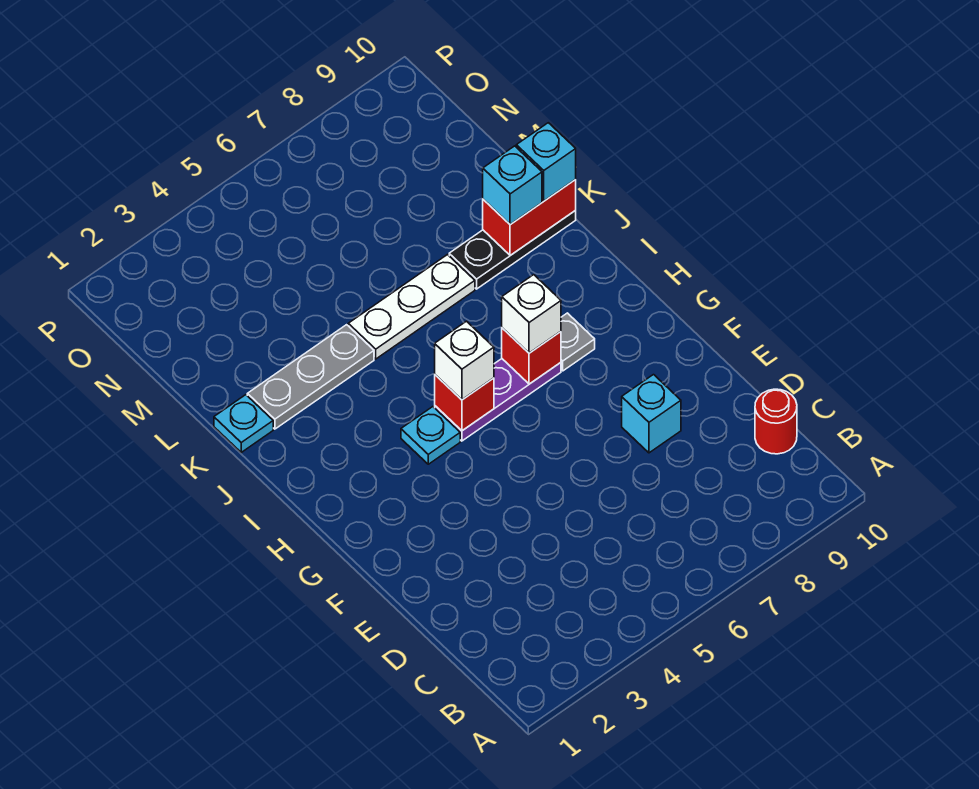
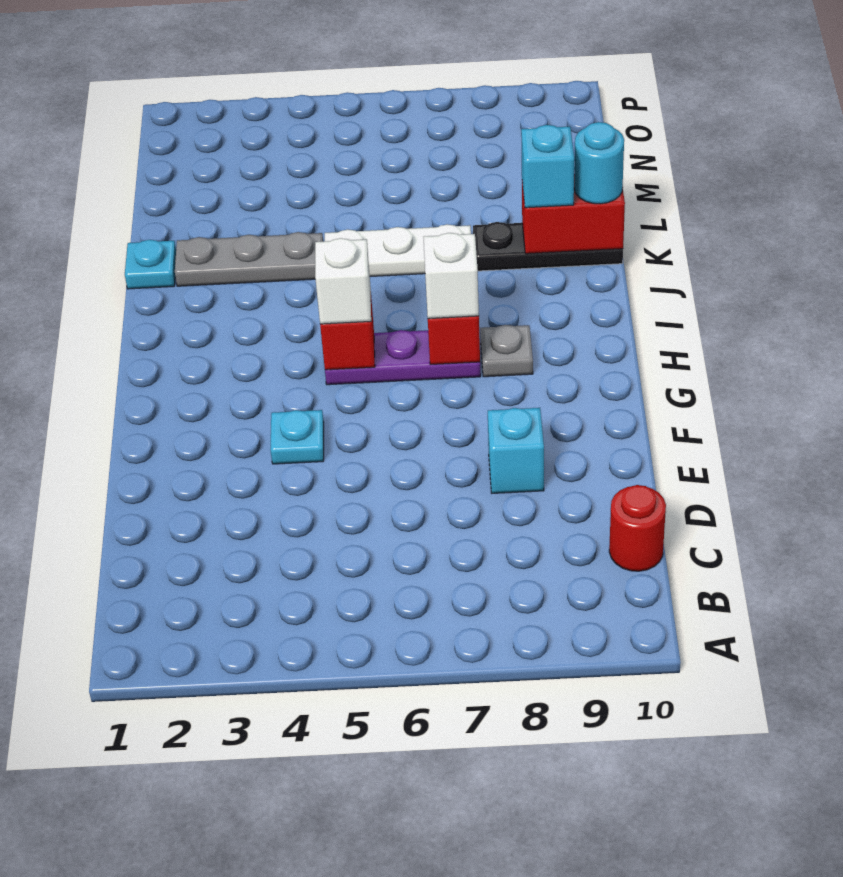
cyan 1x1 plate [401,407,460,464] -> cyan 1x1 plate moved to [270,410,324,464]
cyan 1x1 brick [516,123,576,201] -> cyan 1x1 round brick [574,122,624,204]

